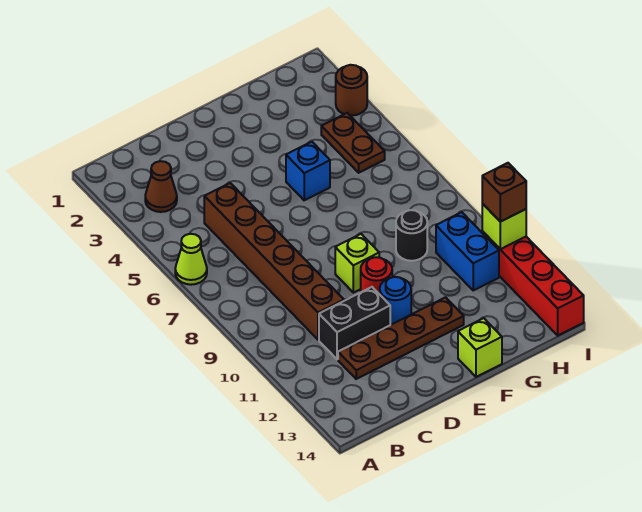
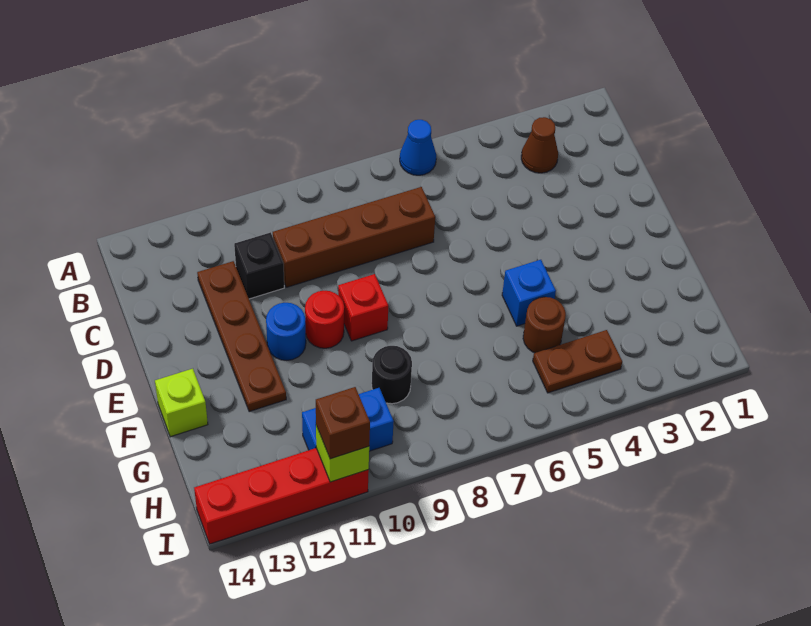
lime 1x1 cone [175,234,207,285] -> blue 1x1 cone [400,120,436,175]
brown 1x6 brick [204,183,344,340] -> brown 1x4 brick [273,187,435,287]
black 1x2 brick [319,287,390,359] -> black 1x1 brick [234,232,284,299]
lime 1x1 brick [335,234,379,293] -> red 1x1 brick [338,274,388,341]
brown 1x1 round brick [336,65,367,116] -> brown 1x1 round brick moved to [523,297,566,353]

